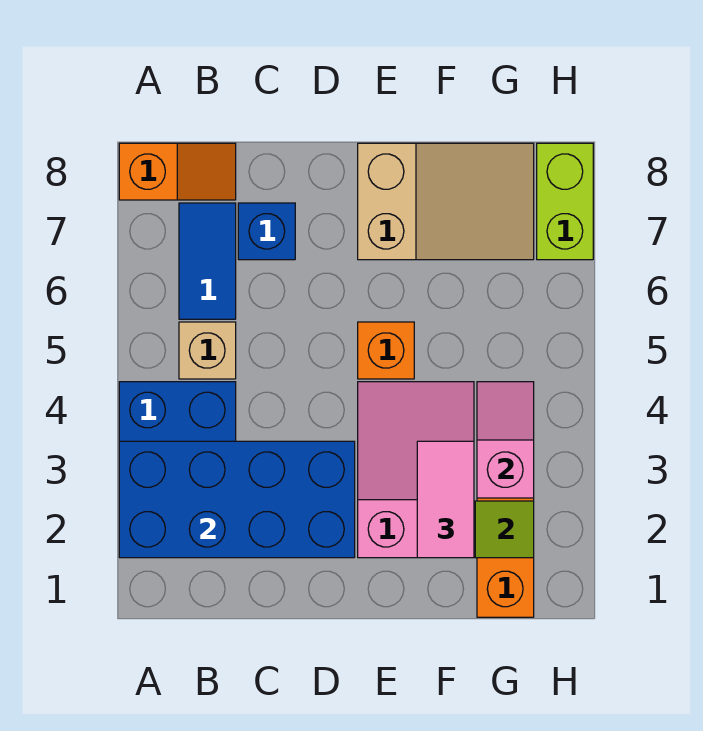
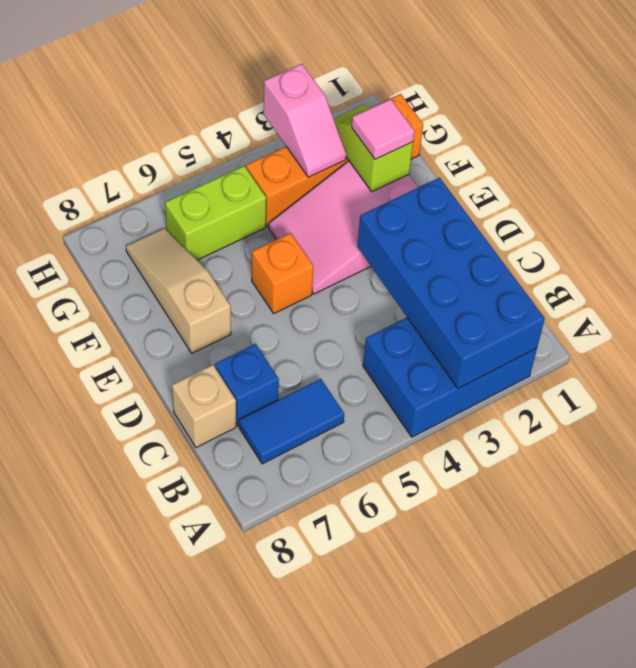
orange 1x2 slope [119,143,236,200] -> none
tan 1x1 brick [179,322,236,379] -> tan 1x1 brick moved to [172,365,236,448]
tan 2x3 slope [358,143,534,260] -> tan 1x3 slope [126,228,231,353]
pink 1x2 tile [417,441,474,558] -> pink 1x1 tile [352,99,415,159]
pink 1x2 slope [477,382,534,498] -> pink 1x2 slope turned to [263,64,346,177]
lime 1x2 brick [537,143,593,260] -> lime 1x2 brick moved to [165,166,266,260]

